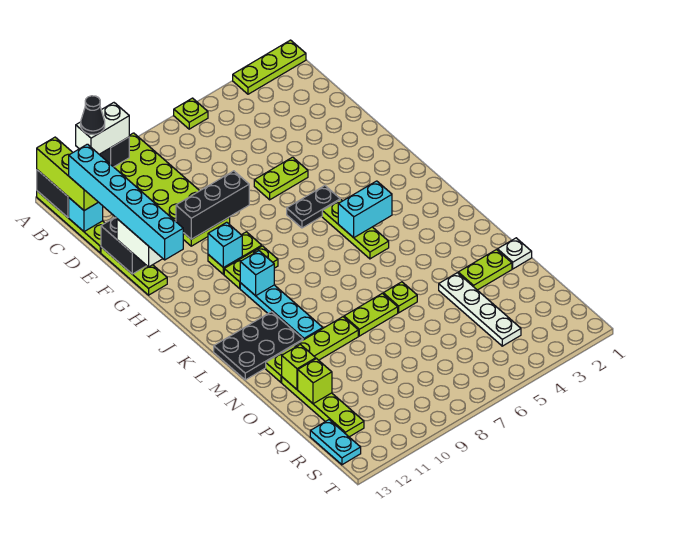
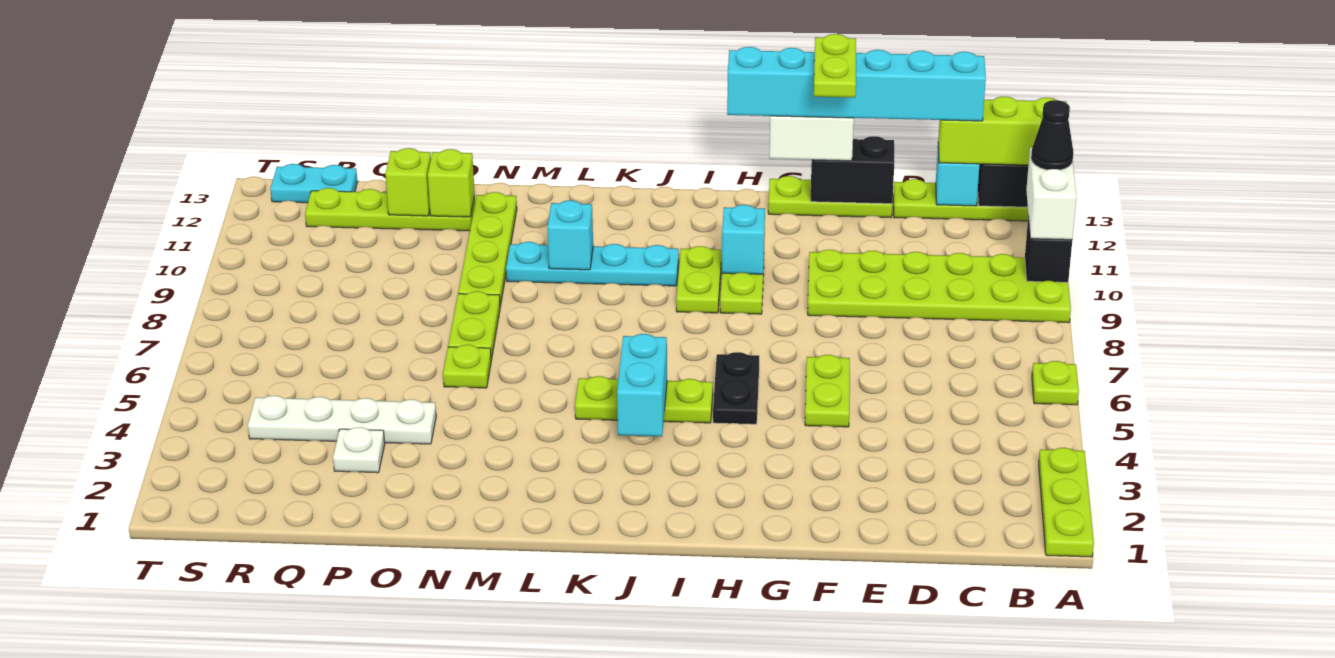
black 1x3 brick [176,171,249,239] -> none
cyan 1x1 brick [240,251,274,296] -> cyan 1x1 brick moved to [548,200,593,270]
black 2x3 plate [214,312,303,380] -> none
white 1x1 plate [497,238,532,269] -> white 1x1 plate moved to [333,427,385,473]
lime 1x2 plate [458,250,512,290] -> lime 1x2 plate moved to [814,34,856,98]

